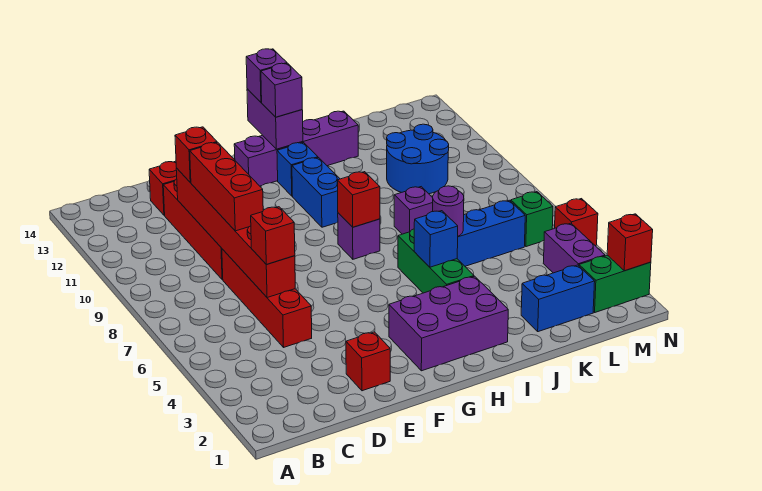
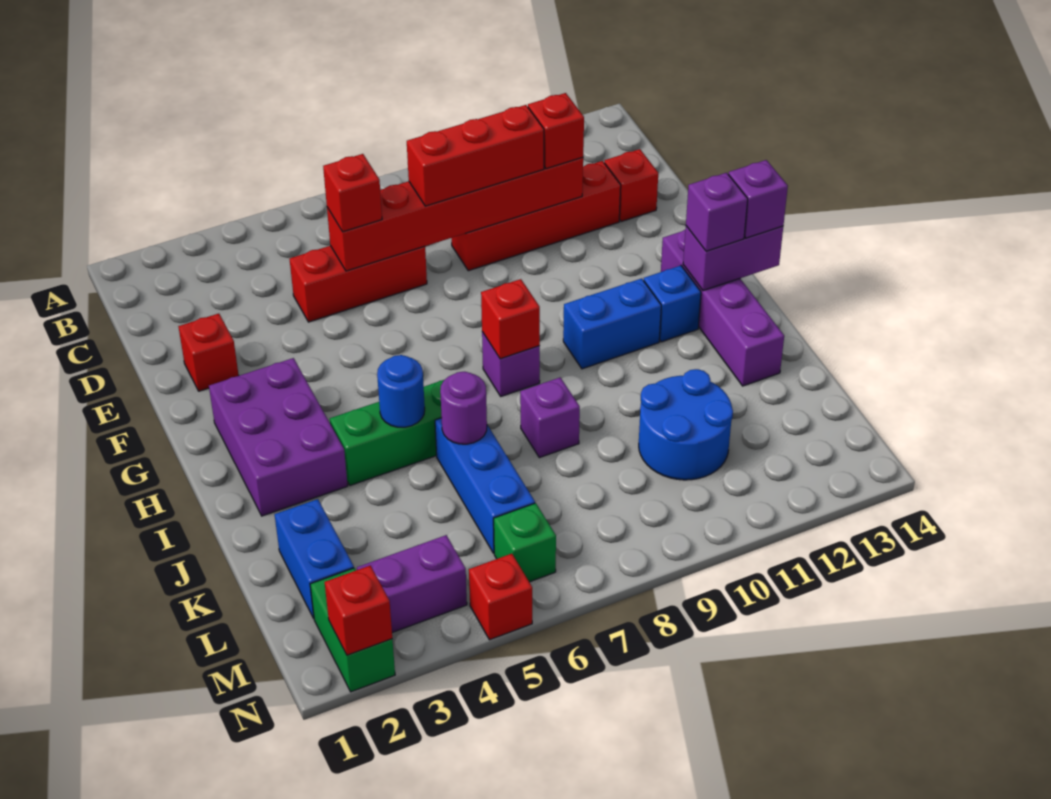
red 1x4 brick [222,249,312,347] -> red 1x3 brick [290,246,427,322]
blue 1x1 brick [414,211,458,267] -> blue 1x1 round brick [377,355,425,427]

